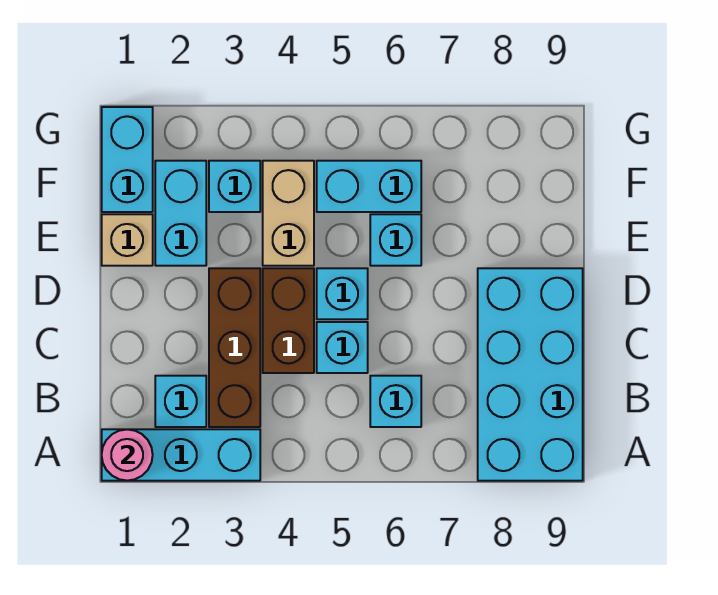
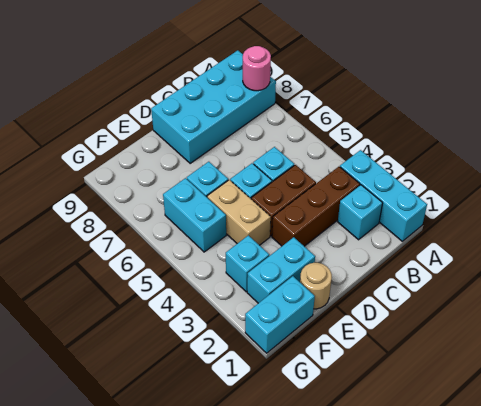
pink 1x1 round brick [102,429,153,481] -> pink 1x1 round brick moved to [243,46,271,91]
cyan 1x1 brick [370,376,421,427] -> none
tan 1x1 brick [102,214,153,266] -> tan 1x1 round brick [300,263,332,309]
tan 1x2 brick [263,161,314,266] -> tan 1x2 brick turned to [207,180,271,245]

